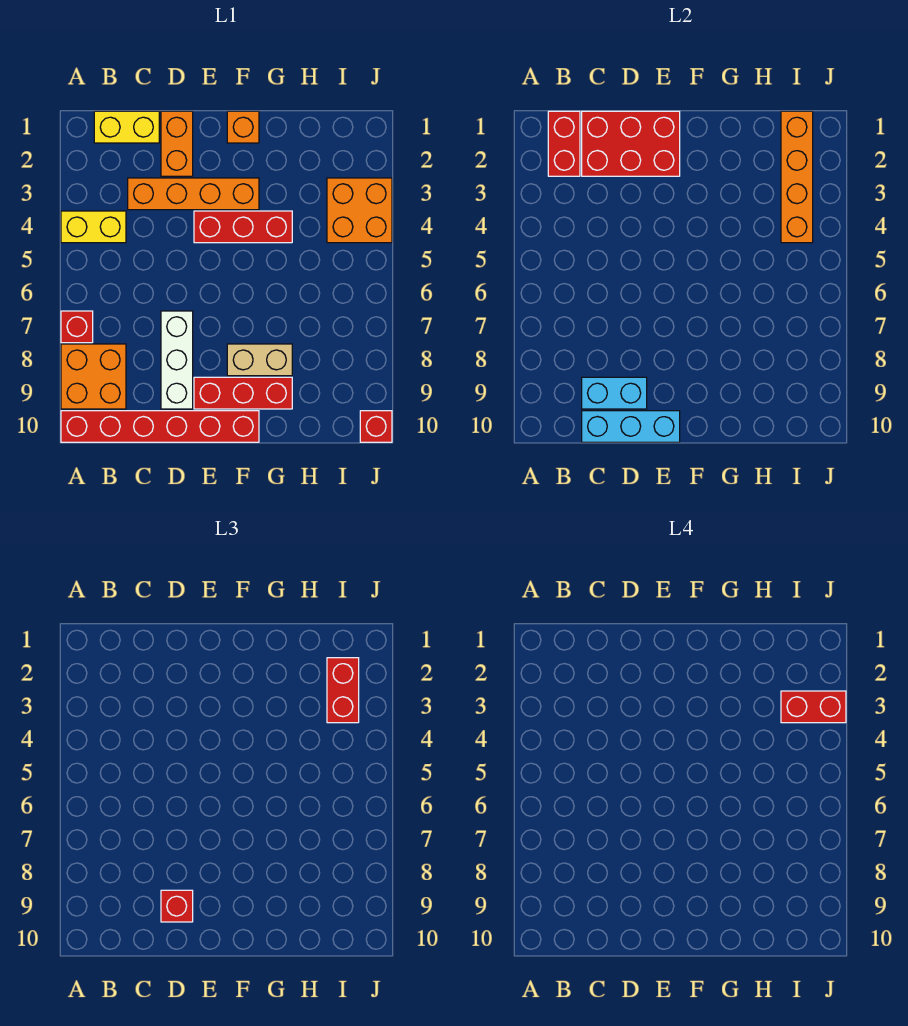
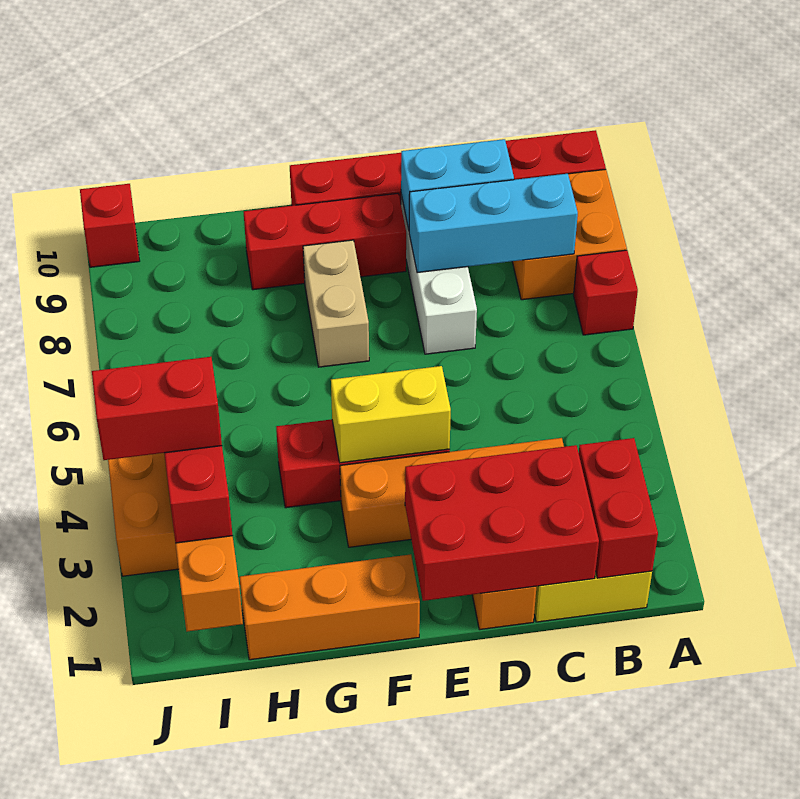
yellow 1x2 brick [61,211,126,243] -> yellow 1x2 brick moved to [331,366,451,463]
cyan 1x3 brick [582,411,680,442] -> cyan 1x3 brick moved to [409,174,578,273]
red 1x1 brick [161,890,193,922] -> none
orange 1x1 brick [227,111,259,143] -> orange 1x3 brick [239,554,420,660]
tan 1x2 brick [227,344,292,376] -> tan 1x2 brick turned to [303,240,369,367]

